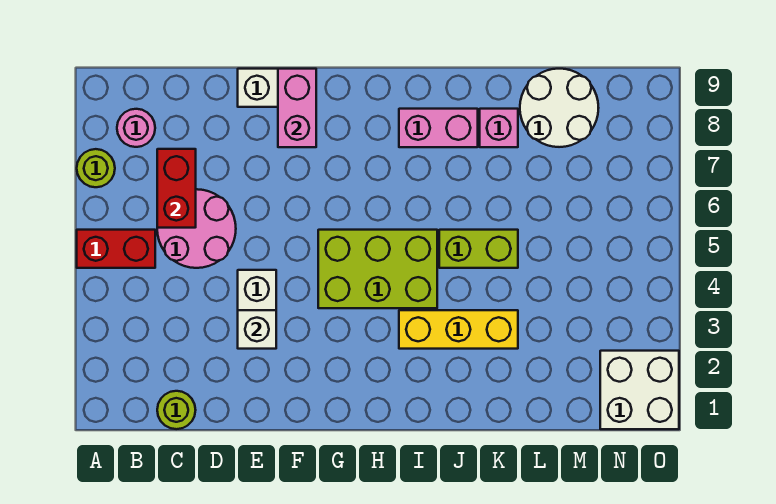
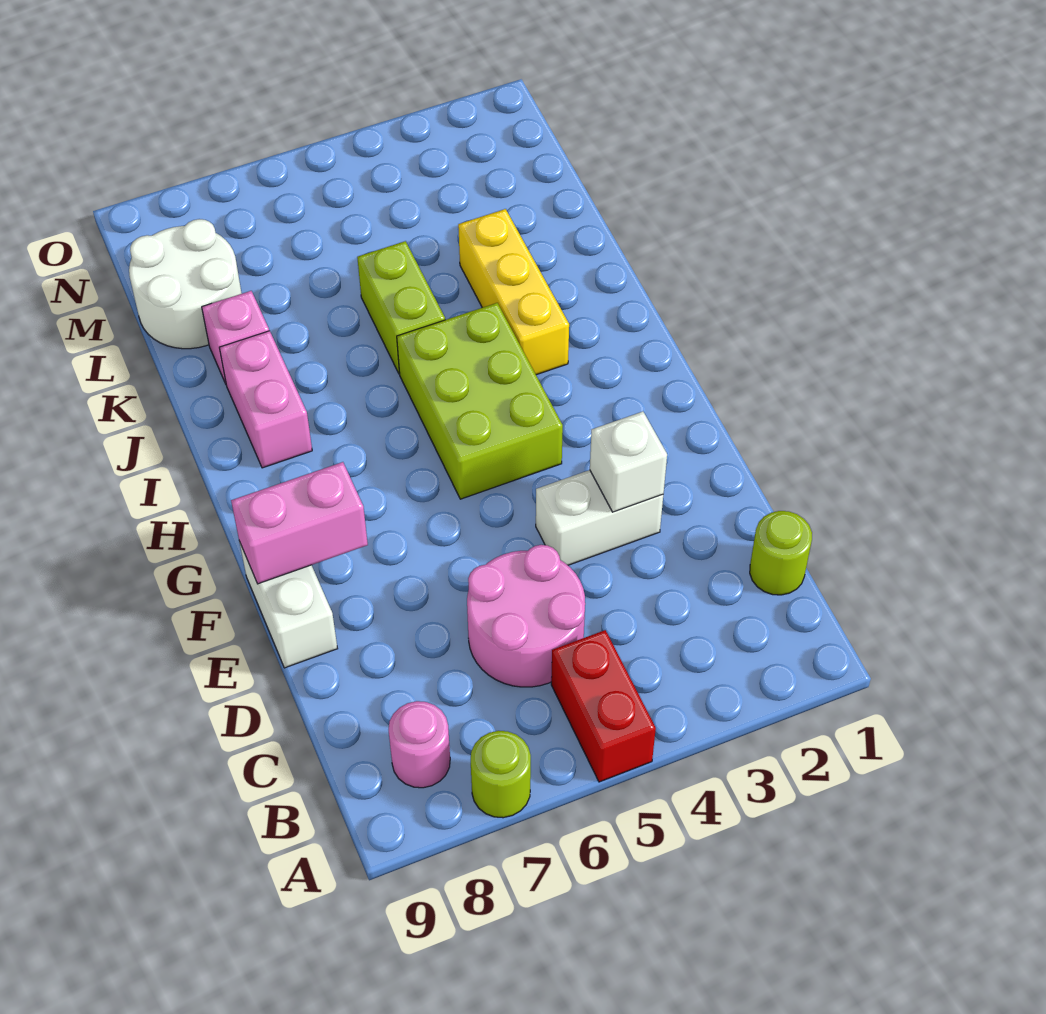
red 1x2 brick [157,149,196,228] -> none
white 2x2 brick [600,351,679,429] -> none

